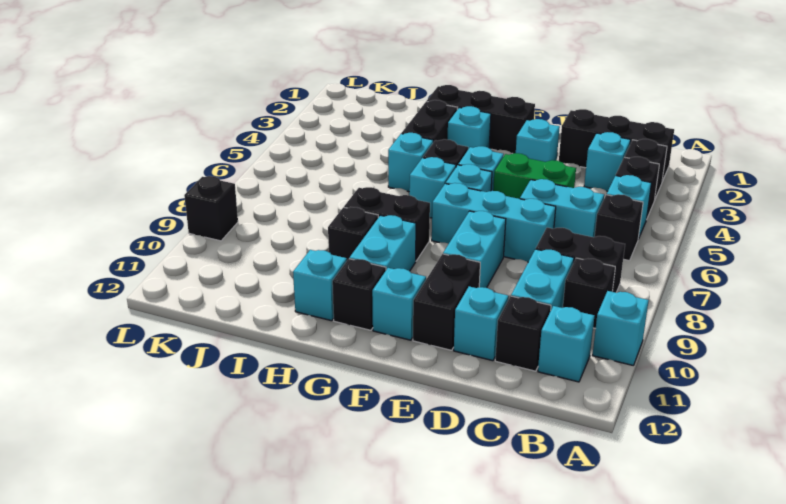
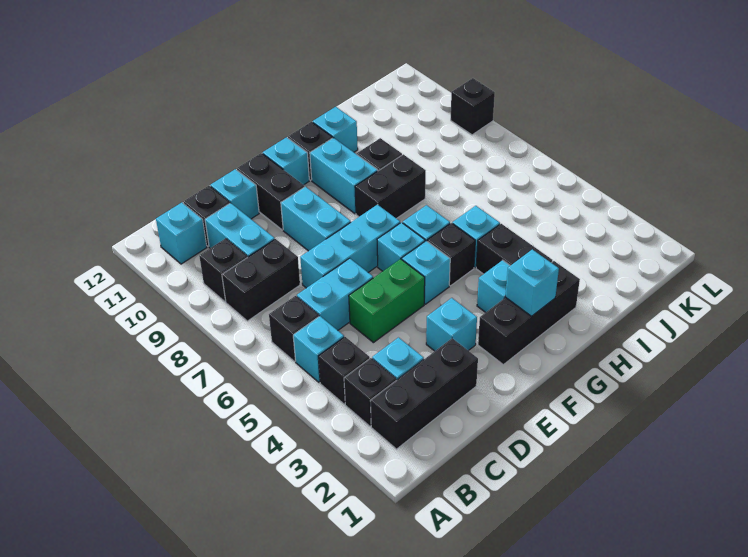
cyan 1x1 brick [592,291,649,365] -> cyan 1x1 brick moved to [505,249,559,316]

